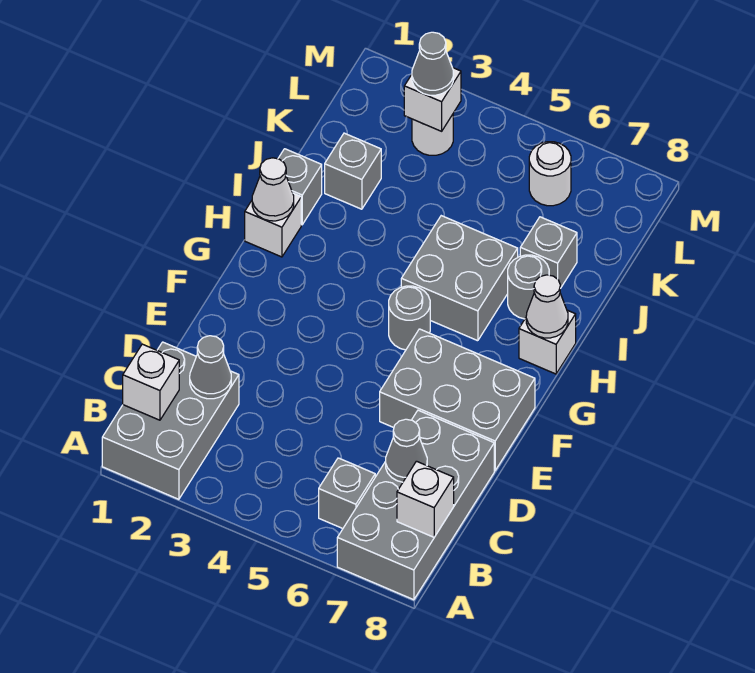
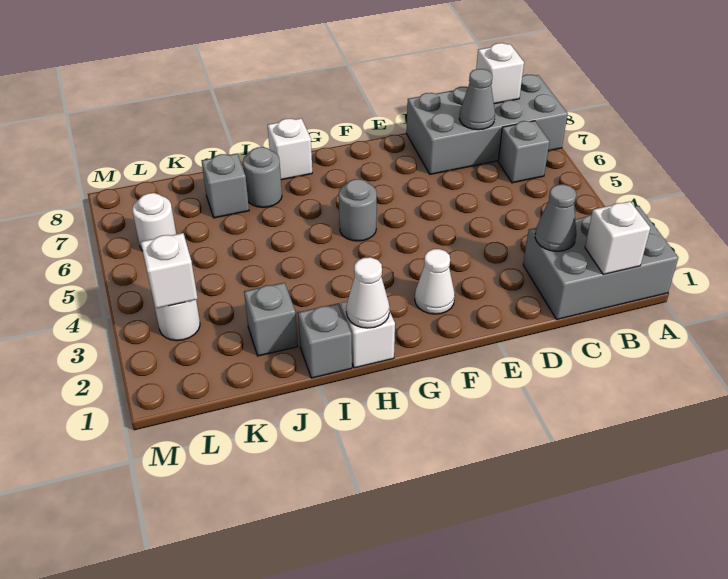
grey 2x3 brick [380,329,535,471] -> none
grey 2x2 brick [401,216,518,341] -> none
white 1x1 cone [526,275,568,338] -> white 1x1 cone moved to [415,249,455,314]
grey 1x1 cone [412,32,453,95] -> none

